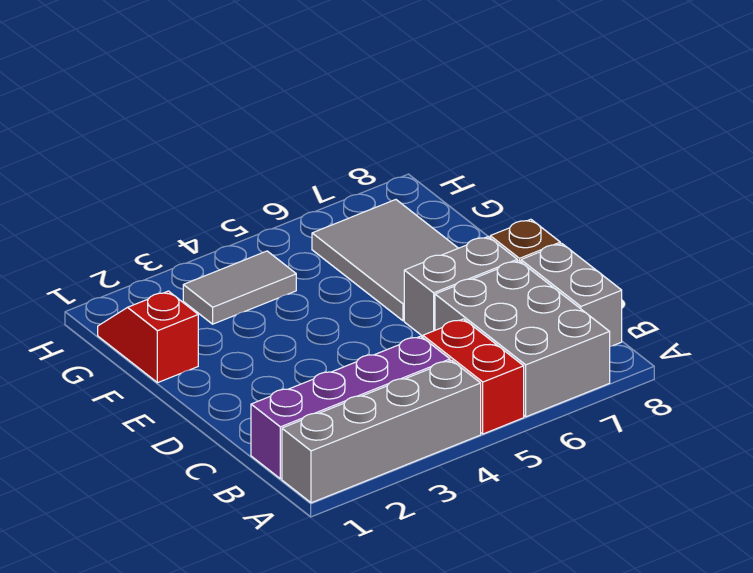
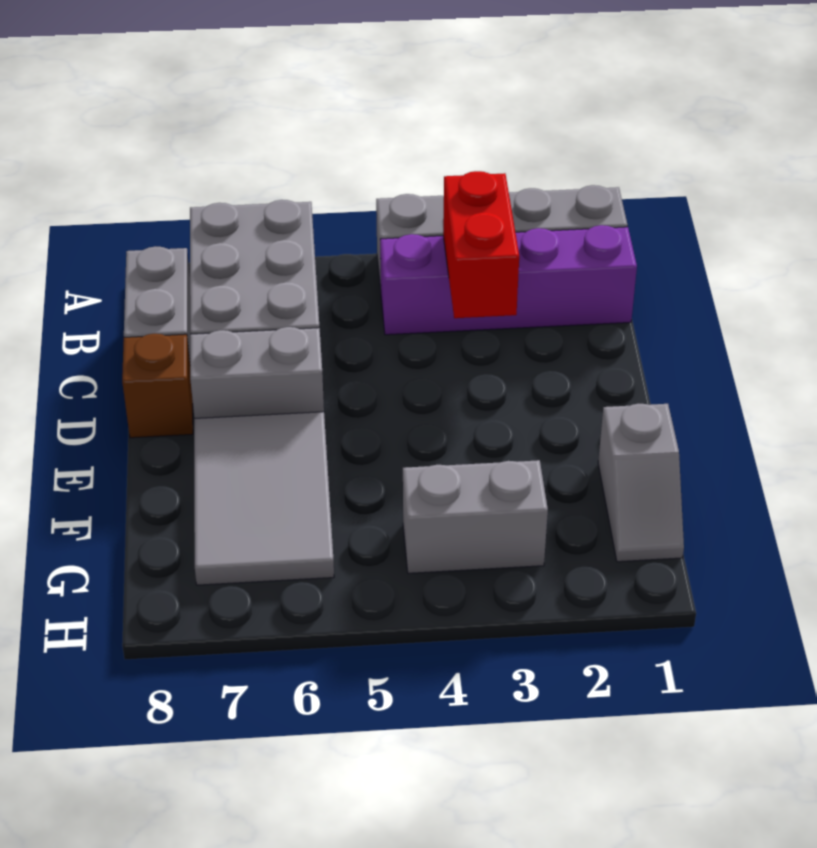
red 1x2 brick [423,319,524,434] -> red 1x2 brick moved to [443,171,519,318]
red 1x2 slope [98,291,198,383] -> grey 1x2 slope [598,404,684,562]
grey 1x2 tile [183,251,296,324] -> grey 1x2 brick [403,460,548,573]

